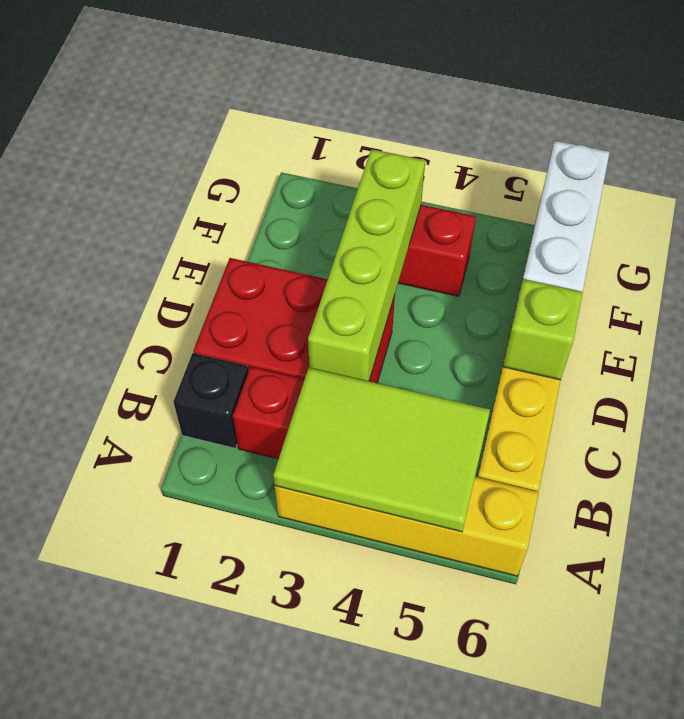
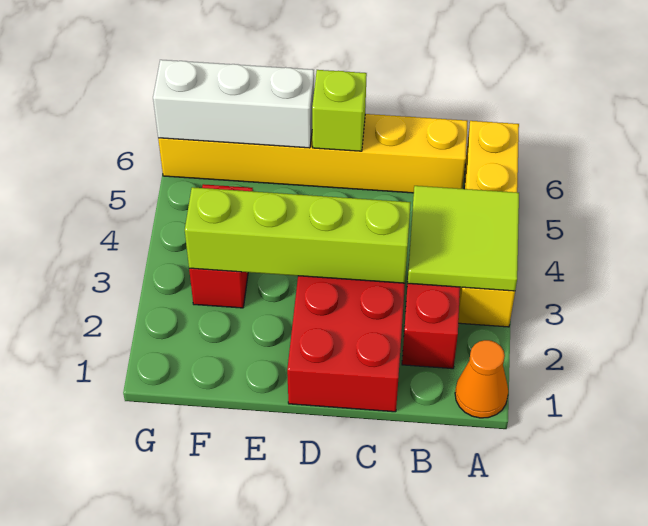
none -> orange 1x1 cone [455,340,508,418]
lime 2x3 tile [273,368,490,532] -> lime 2x2 tile [408,186,519,291]
black 1x1 brick [173,353,248,448] -> none

